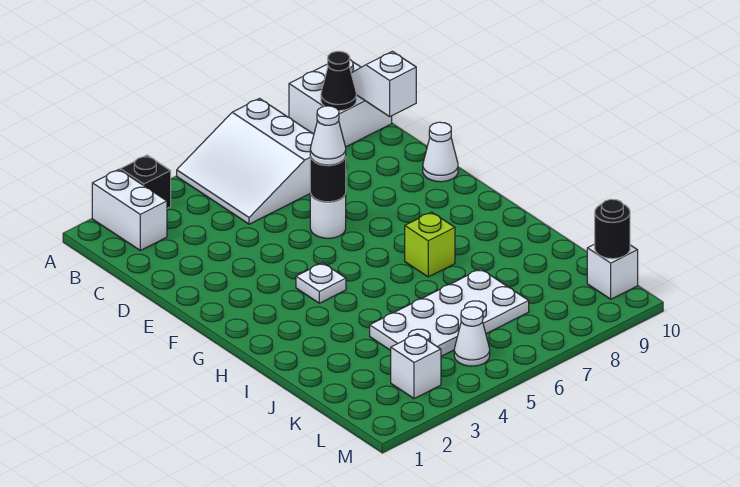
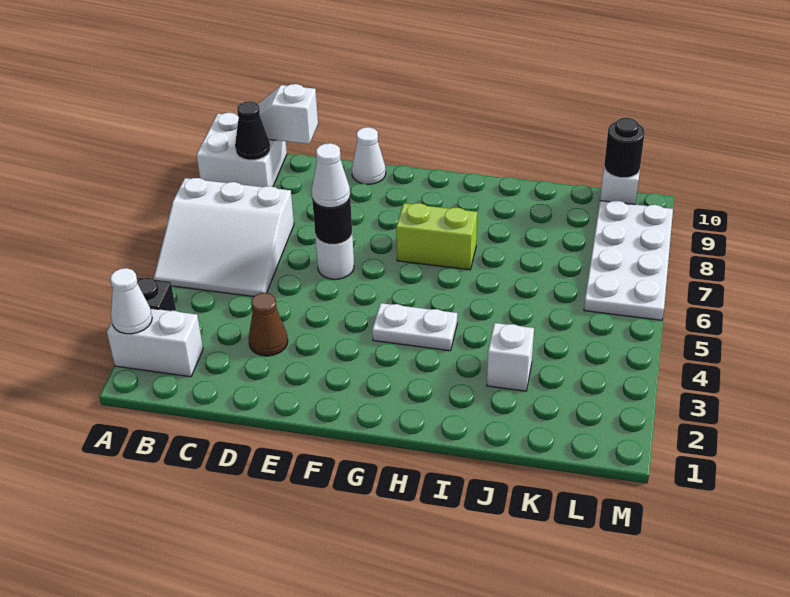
none -> brown 1x1 cone [249,293,288,356]
white 1x1 plate [296,263,346,303] -> white 1x2 plate [372,303,457,351]
lime 1x1 brick [405,212,455,277] -> lime 1x2 brick [396,203,477,270]
white 2x4 plate [370,269,529,356] -> white 2x4 plate moved to [584,201,673,320]
white 1x1 brick [391,334,441,399] -> white 1x1 brick moved to [487,323,534,391]
white 1x1 cone [454,307,490,366] -> white 1x1 cone moved to [110,268,152,334]

